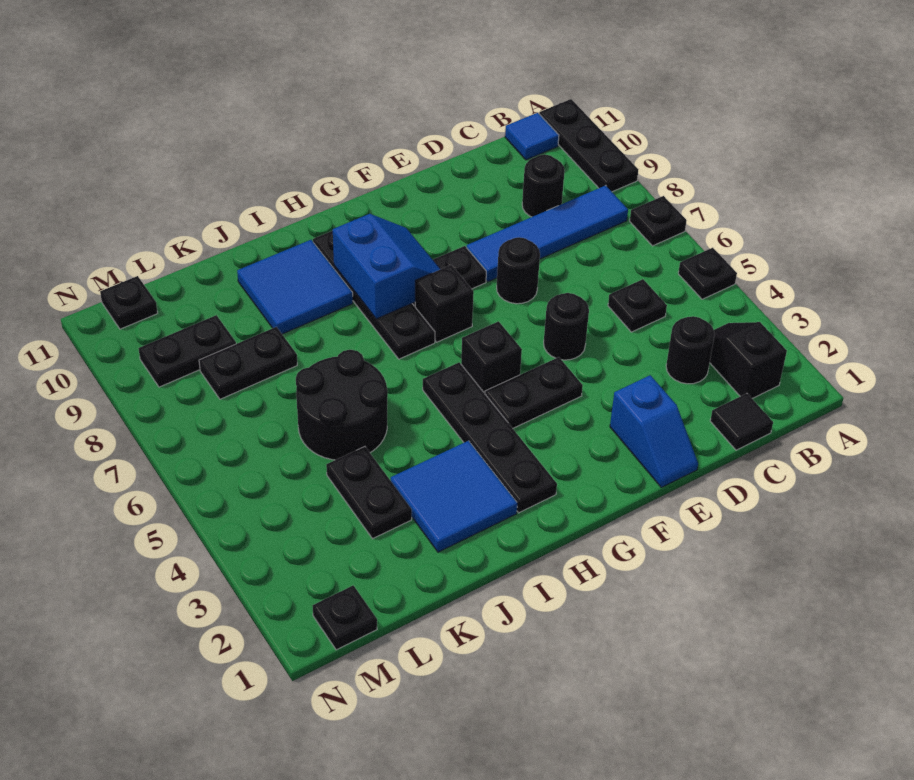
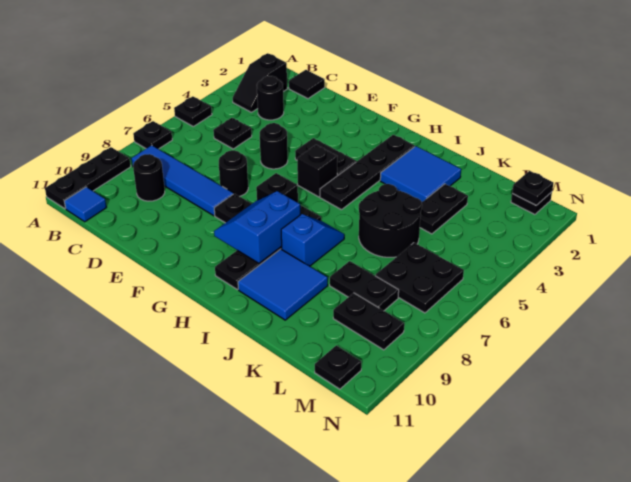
blue 1x2 slope [610,375,698,487] -> blue 1x2 slope moved to [281,214,344,266]
none -> black 2x2 plate [375,243,464,313]
none -> black 1x1 plate [512,171,554,205]

